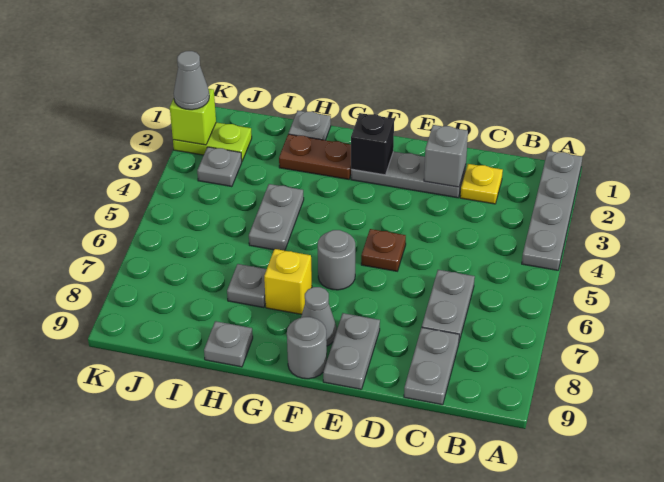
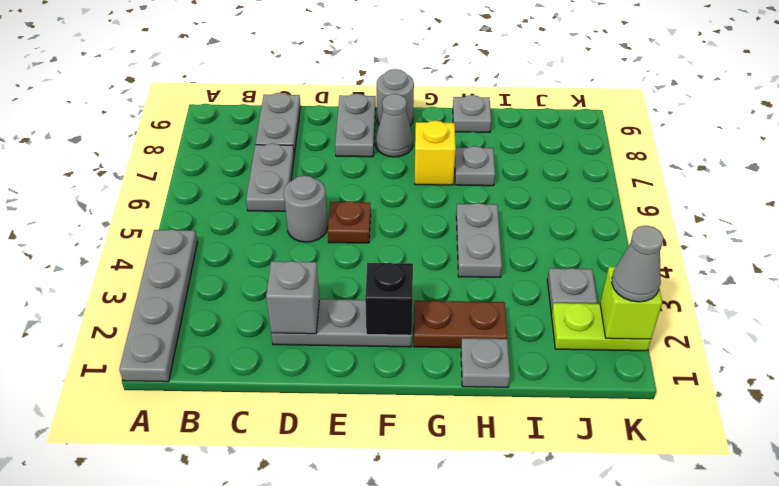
yellow 1x1 plate [460,164,503,204] -> none
grey 1x1 round brick [318,230,355,290] -> grey 1x1 round brick moved to [284,175,328,242]

